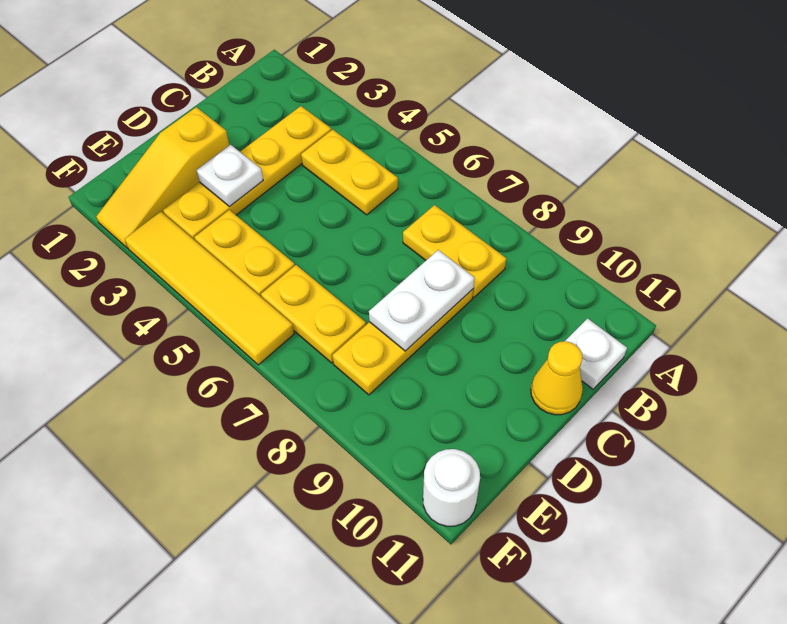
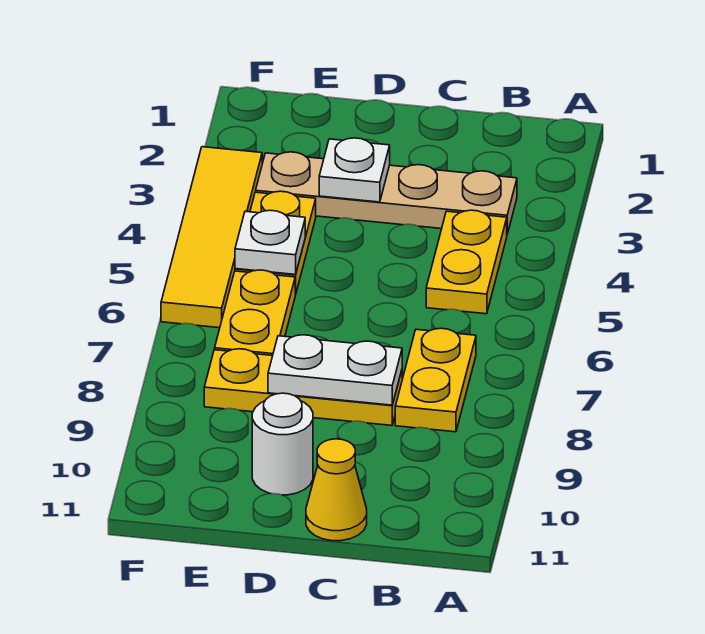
yellow 1x4 plate [163,106,331,240] -> tan 1x4 plate [256,152,517,234]
white 1x1 plate [565,318,627,389] -> white 1x1 plate moved to [235,210,305,275]
yellow 1x3 slope [96,107,229,248] -> none
white 1x1 round brick [423,449,480,526] -> white 1x1 round brick moved to [252,393,313,495]

